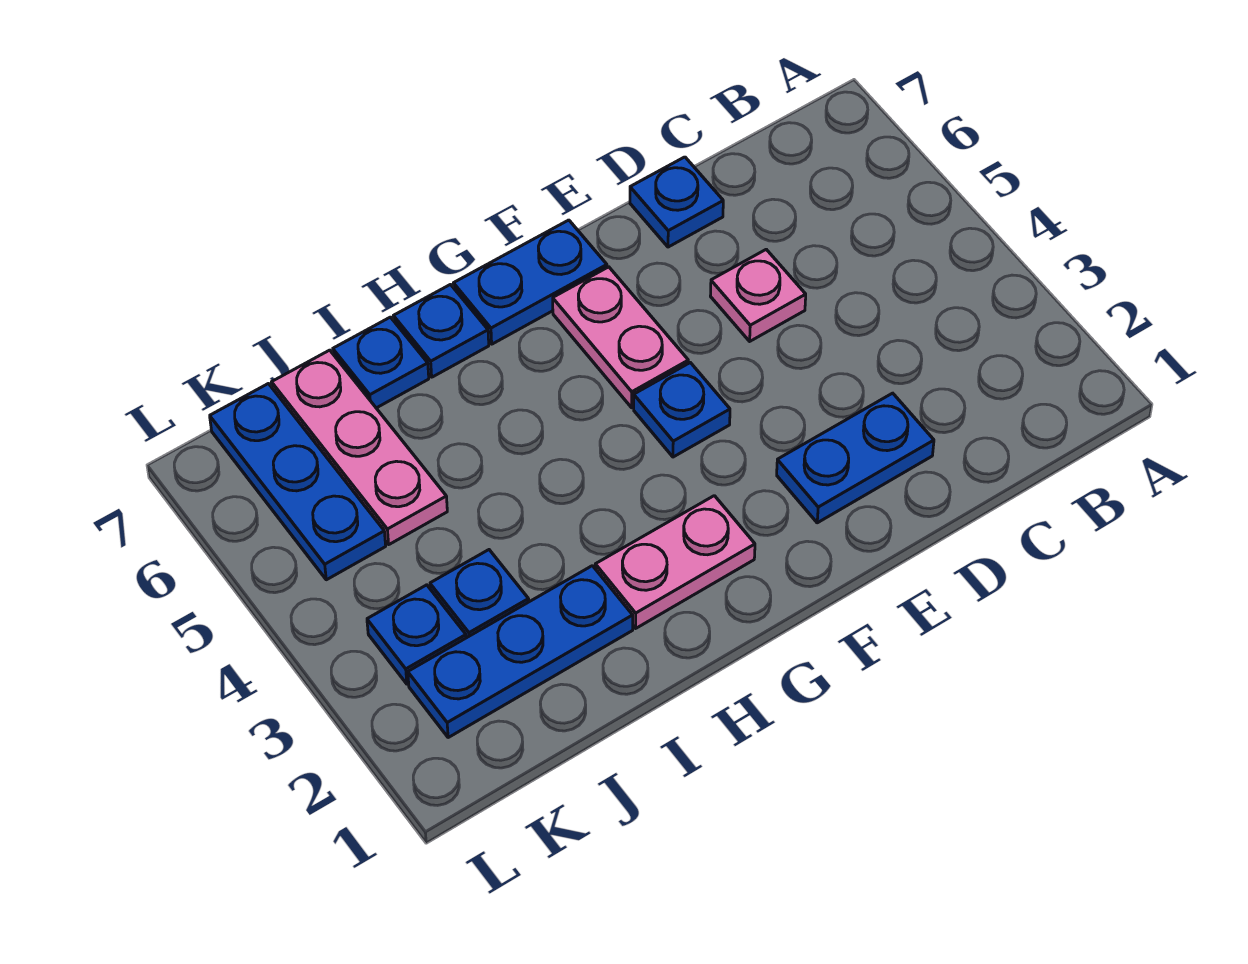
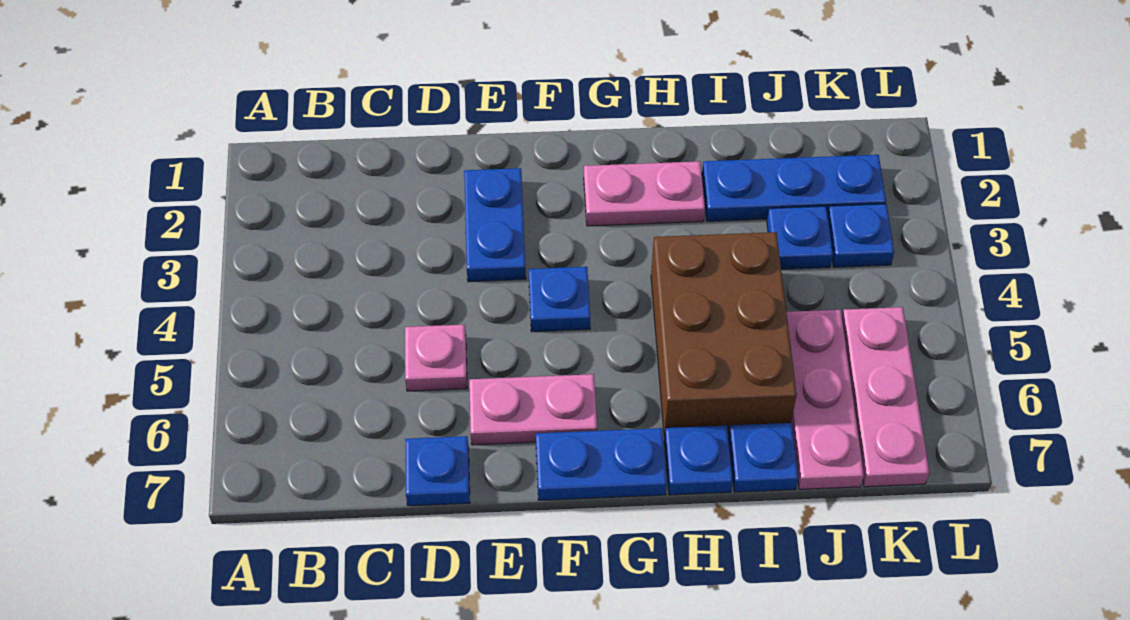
blue 1x2 plate [777,393,934,523] -> blue 1x2 plate turned to [464,168,526,282]
pink 1x2 plate [553,267,688,408] -> pink 1x2 plate turned to [469,374,597,445]
none -> brown 2x3 brick [651,232,797,437]
blue 1x3 plate [210,384,386,580] -> pink 1x3 plate [842,307,929,487]

